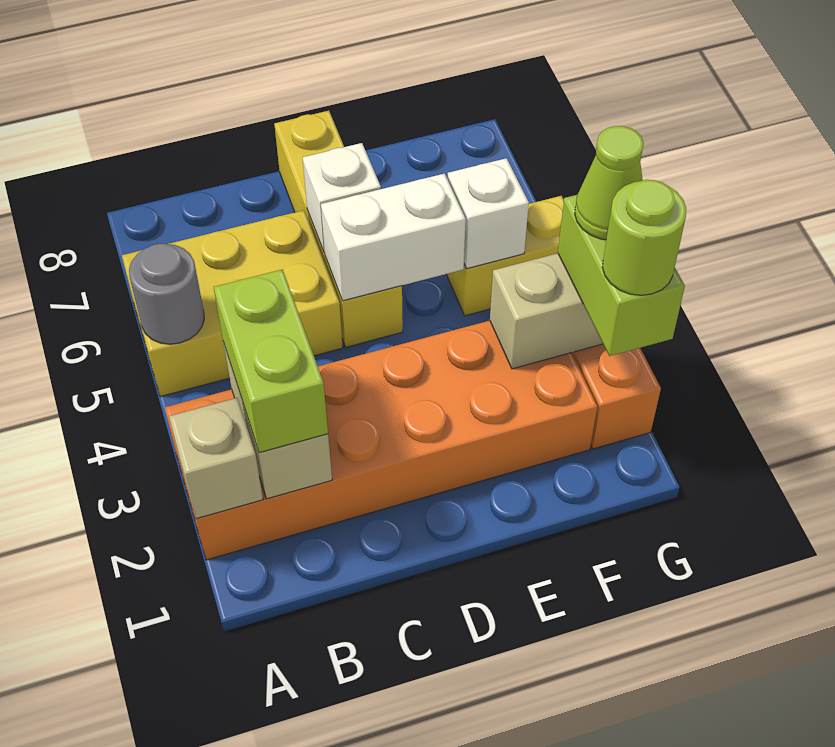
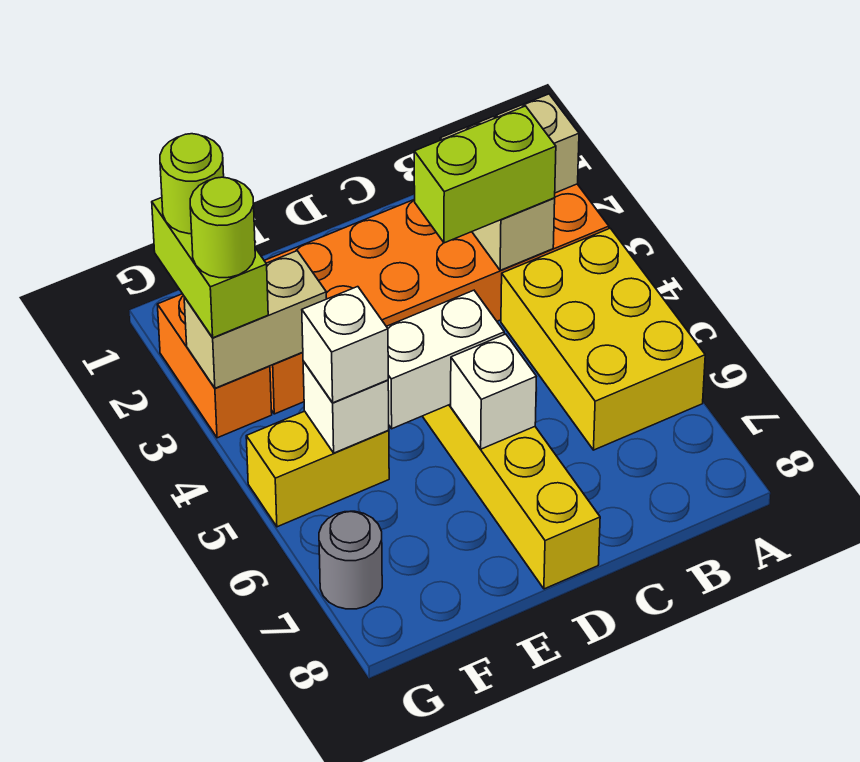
yellow 2x3 brick [122,210,343,397] -> yellow 2x3 brick turned to [501,228,705,450]
grey 1x1 round brick [129,244,204,344] -> grey 1x1 round brick moved to [319,511,382,609]
lime 1x2 brick [214,269,328,453] -> lime 1x2 brick turned to [414,106,556,243]
none -> white 1x1 brick [302,287,388,403]
lime 1x1 cone [575,126,644,240] -> lime 1x1 round brick [190,177,255,278]

